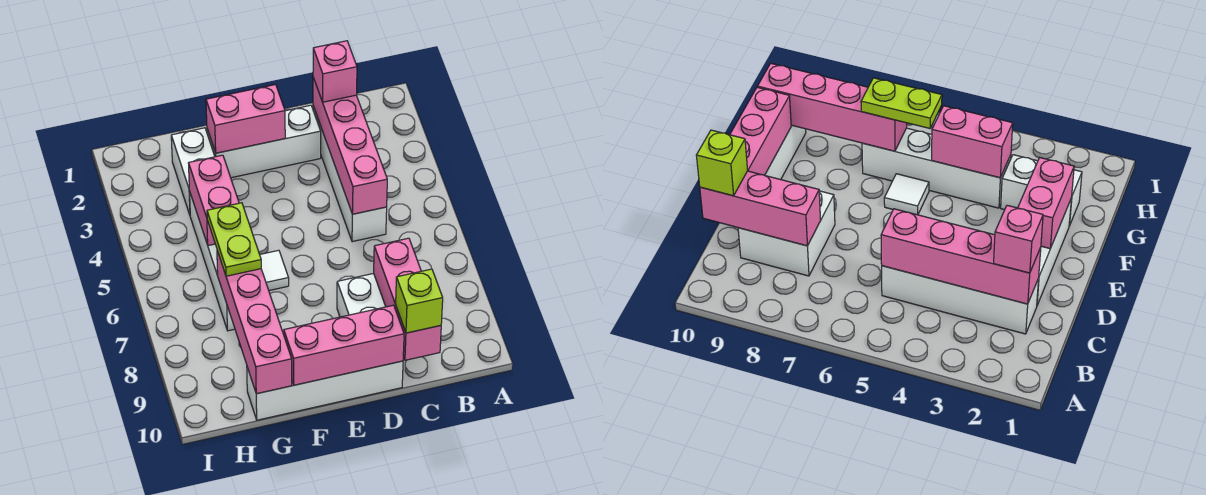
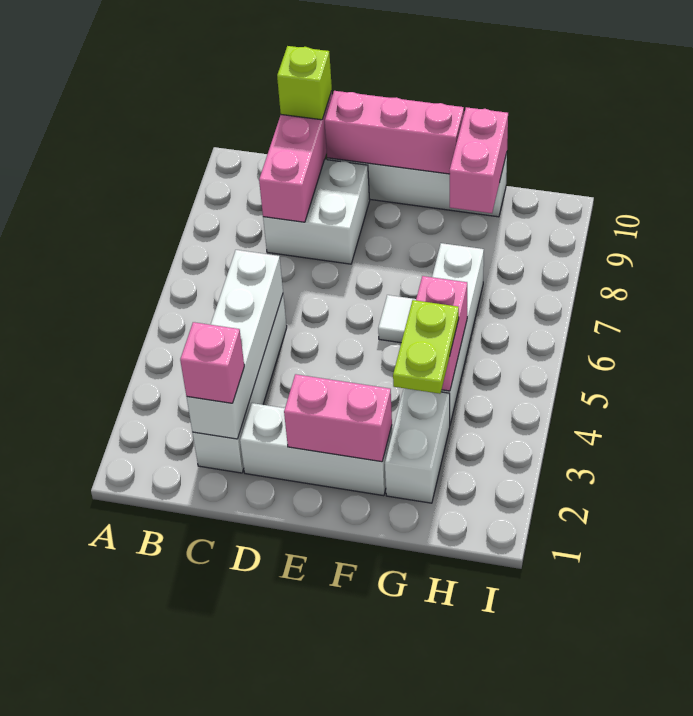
pink 1x4 brick [313,78,387,214] -> white 1x4 brick [187,250,283,439]
lime 1x2 plate [207,203,261,276] -> lime 1x2 plate moved to [393,300,459,394]
pink 1x4 brick [217,251,292,394] -> pink 1x2 brick [449,107,508,213]

